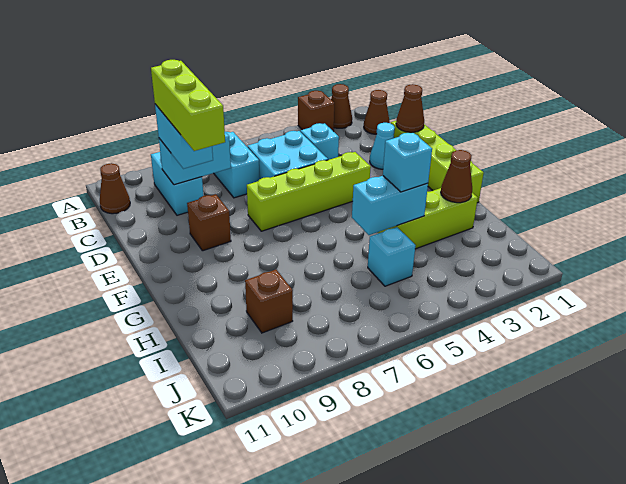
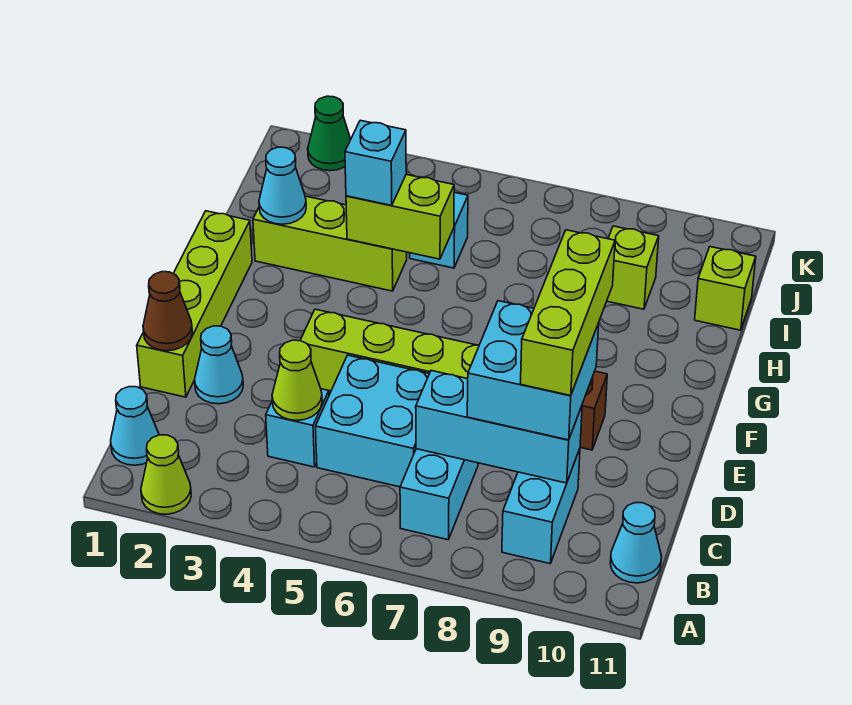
brown 1x1 cone [331,84,352,128] -> lime 1x1 cone [141,435,191,514]
brown 1x1 brick [298,91,334,131] -> none
brown 1x1 cone [364,90,390,134] -> cyan 1x1 cone [111,387,159,465]
brown 1x1 cone [100,163,130,214] -> cyan 1x1 cone [610,503,662,583]
none -> lime 1x1 cone [272,340,322,420]
cyan 1x2 brick [159,132,231,185] -> cyan 1x3 brick [416,371,582,483]
cyan 1x2 brick [155,104,213,169] -> cyan 2x2 brick [467,301,599,440]
brown 1x1 cone [441,150,472,203] -> cyan 1x1 cone [259,147,306,224]
cyan 1x2 brick [352,176,428,235] -> lime 1x2 brick [346,175,454,259]
brown 1x1 brick [245,270,293,333] -> lime 1x1 brick [607,226,659,309]
none -> lime 1x1 brick [695,247,756,330]
none -> green 1x1 cone [308,96,351,171]

